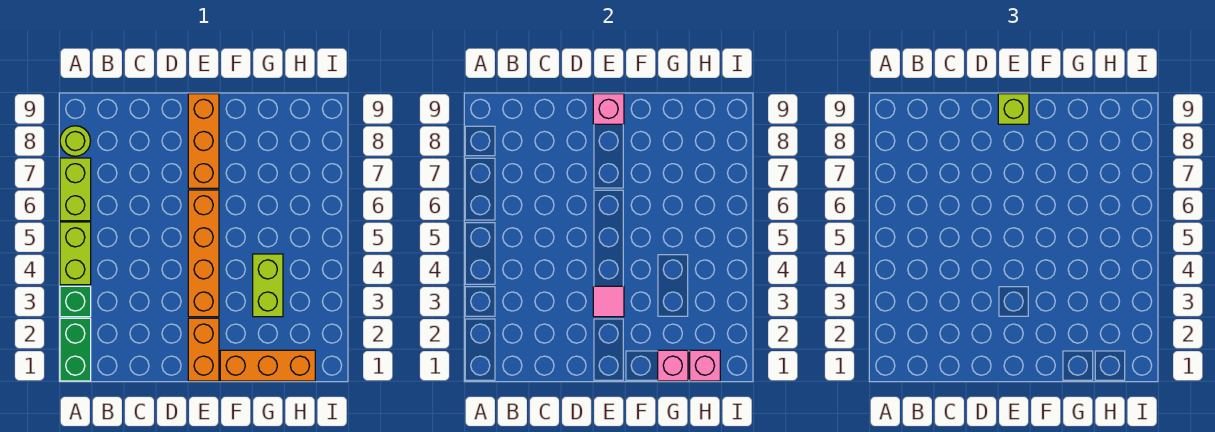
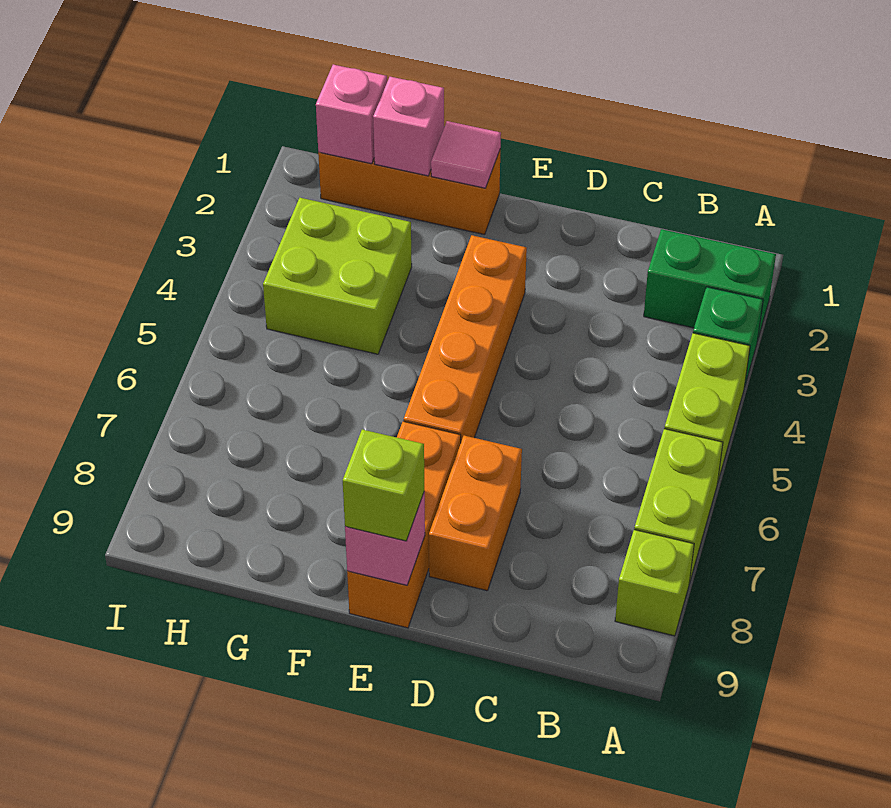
green 1x2 brick [60,318,91,381] -> green 1x2 brick turned to [644,229,776,341]
lime 1x1 round brick [60,126,90,156] -> lime 1x1 brick [615,530,694,636]
orange 1x2 brick [188,318,219,381] -> orange 1x2 brick moved to [429,436,522,591]
pink 1x1 tile [593,286,624,317] -> pink 1x1 tile moved to [431,121,501,188]
lime 1x2 brick [253,254,283,317] -> lime 2x2 brick [263,198,412,354]

